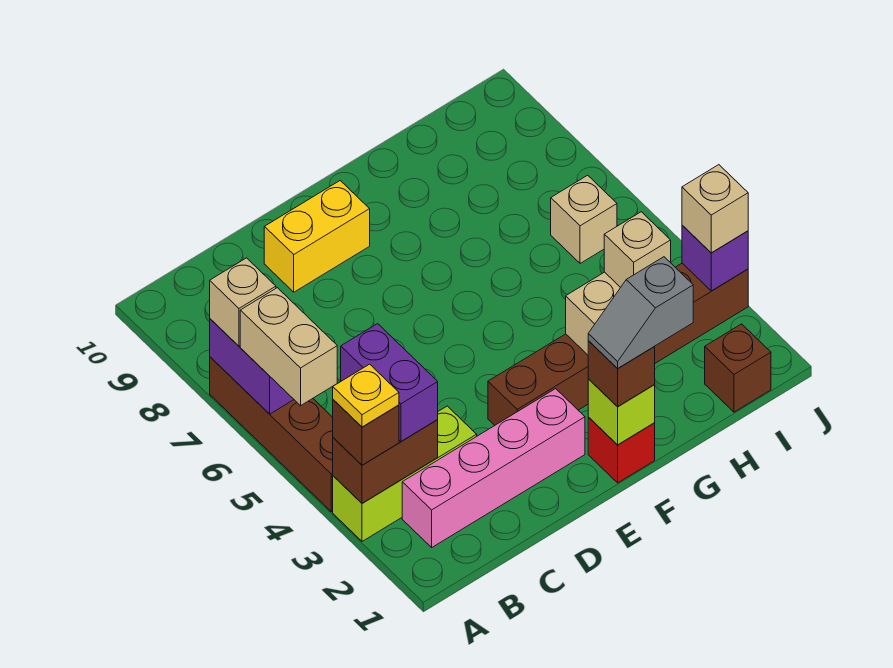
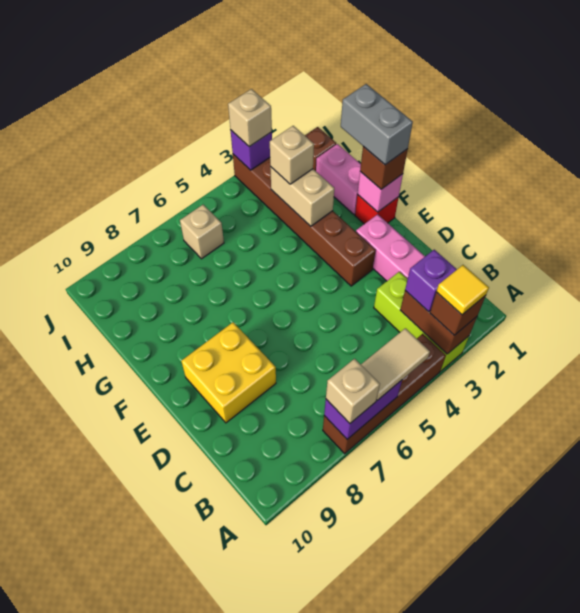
yellow 1x1 plate [333,364,399,427] -> yellow 1x1 tile [436,265,489,315]
tan 1x2 brick [240,288,337,406] -> tan 1x2 tile [361,328,430,400]
purple 1x2 brick [341,324,438,442] -> purple 1x1 brick [405,250,457,312]
yellow 1x2 brick [264,181,370,292] -> yellow 2x2 brick [181,322,276,423]
lime 1x1 brick [588,379,655,445] -> pink 1x1 brick [357,172,403,212]
grey 1x2 slope [588,257,693,369] -> grey 1x2 brick [341,84,413,165]
none -> pink 1x2 brick [316,144,361,214]

